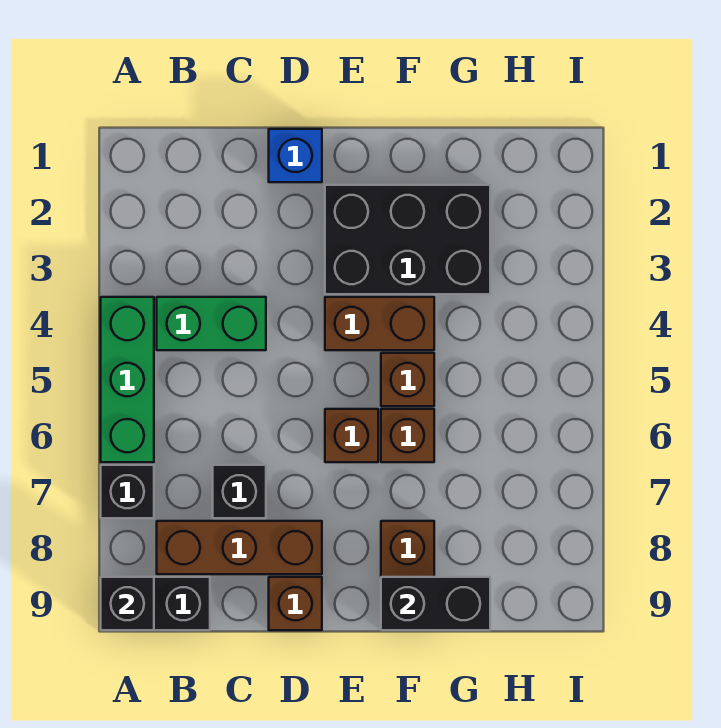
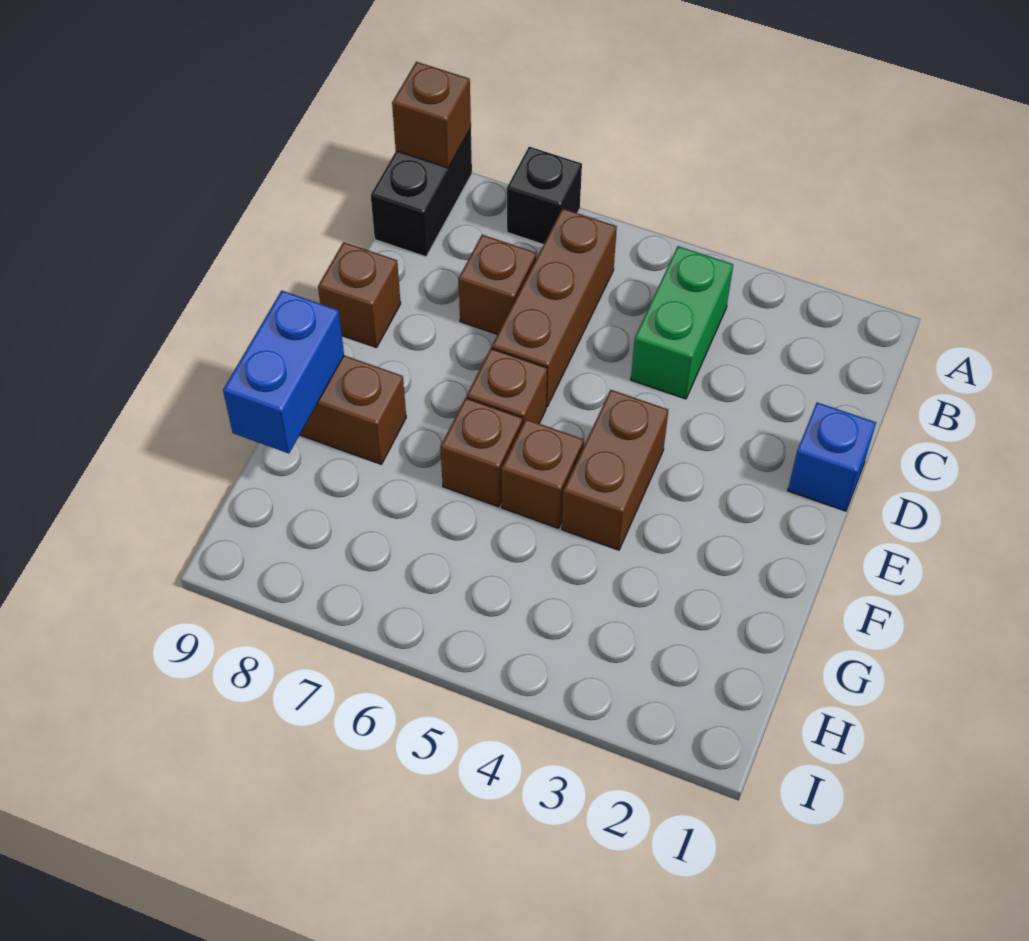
green 1x3 brick [101,297,154,462] -> none
black 1x1 brick [101,577,154,630] -> brown 1x1 brick [392,62,471,168]
brown 1x3 brick [157,521,322,574] -> brown 1x3 brick moved to [492,208,617,407]
black 1x1 brick [213,465,266,518] -> brown 1x1 brick [458,235,536,335]
black 2x3 brick [325,185,490,294] -> none
black 1x2 brick [381,577,490,630] -> blue 1x2 brick [223,291,344,453]

